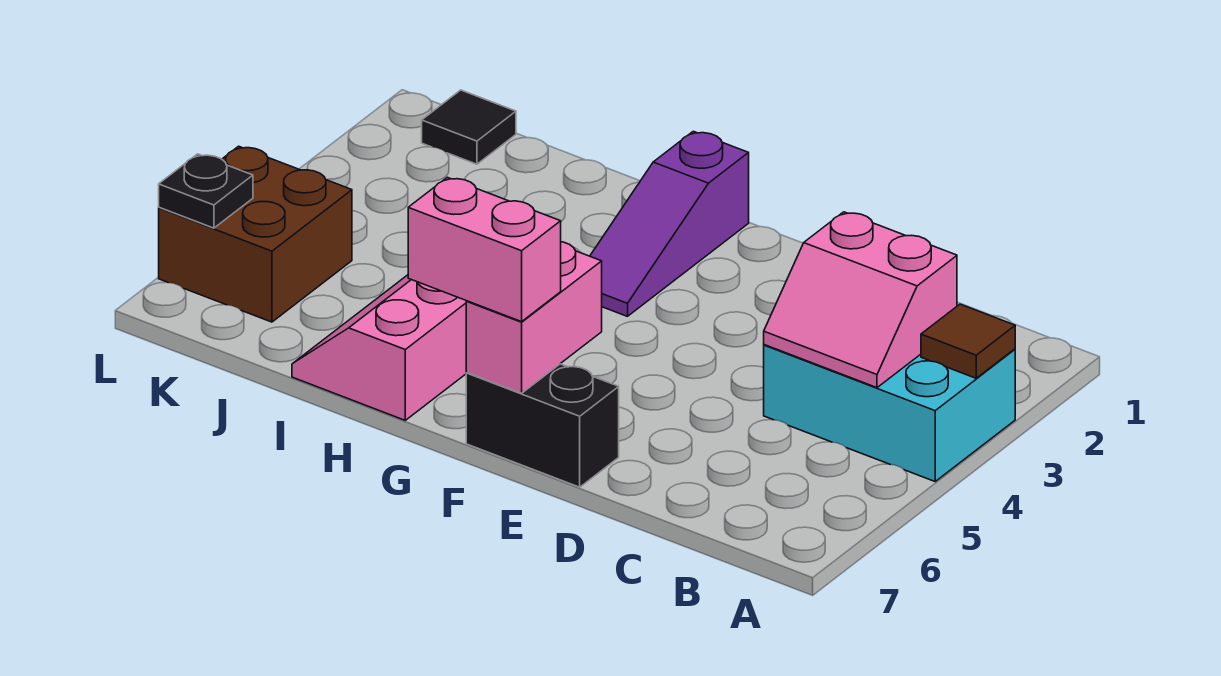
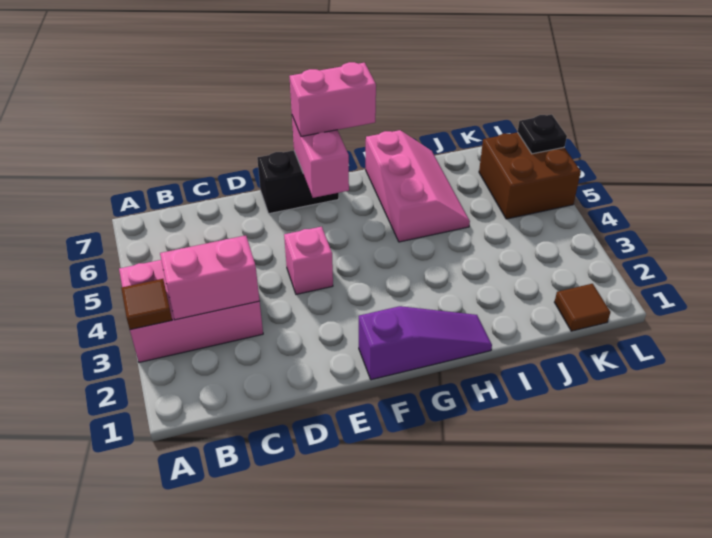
cyan 2x3 brick [764,345,1015,481] -> pink 2x3 brick [119,260,263,362]
none -> pink 1x1 brick [284,227,333,294]
purple 1x3 slope [590,131,749,316] -> purple 1x3 slope turned to [359,306,492,380]
black 1x1 tile [422,90,516,164] -> brown 1x1 tile [554,284,610,331]

